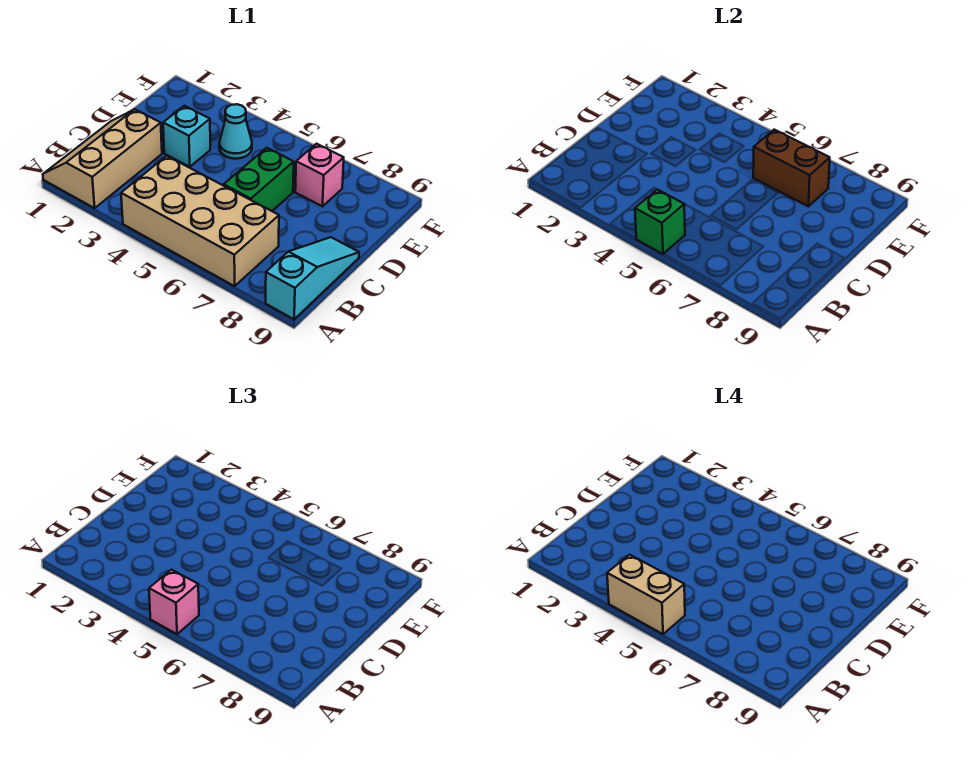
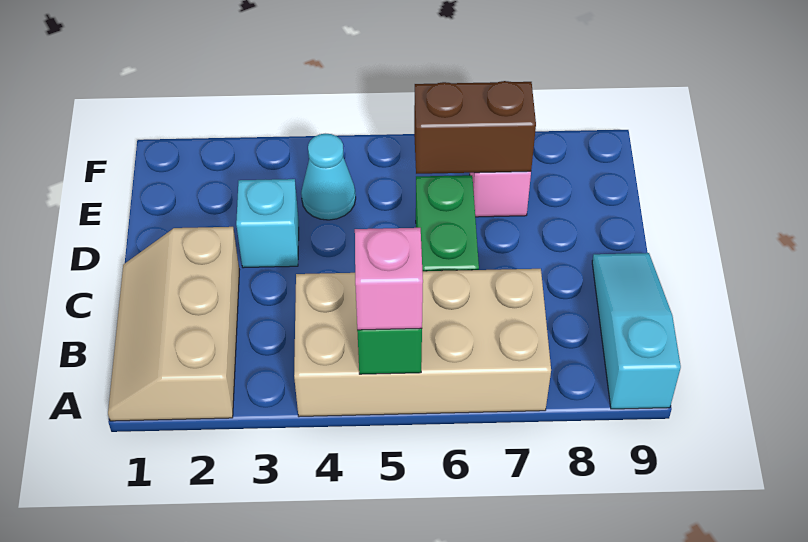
tan 1x2 brick [607,555,685,634] -> none

